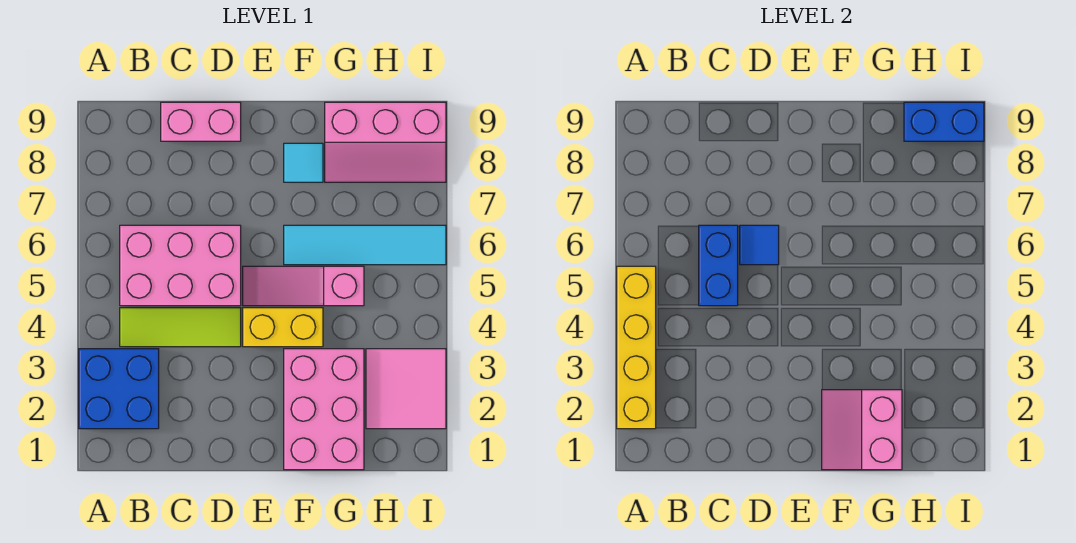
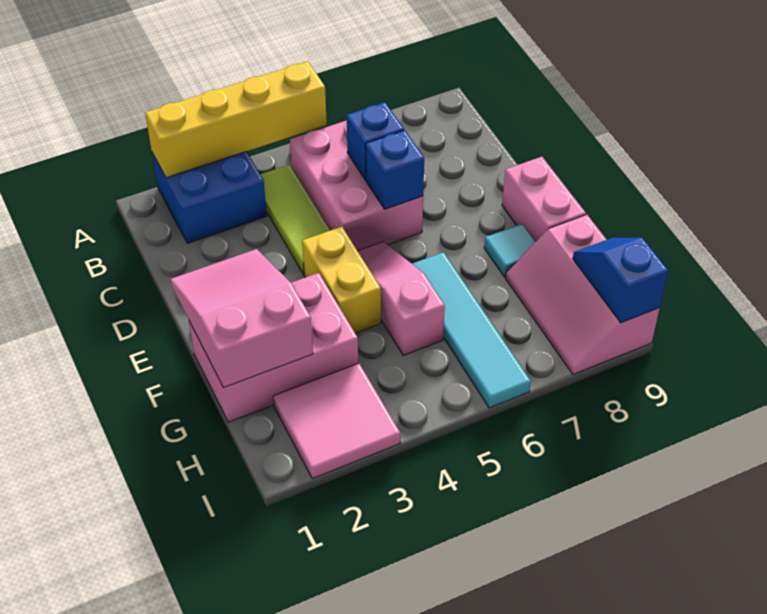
blue 1x2 brick [699,225,738,306] -> blue 1x1 brick [346,102,404,180]
pink 1x2 brick [161,102,241,141] -> pink 1x2 brick moved to [502,157,586,241]
blue 1x1 tile [740,225,779,265] -> blue 1x1 brick [366,130,424,209]
pink 2x2 slope [822,390,902,470] -> pink 2x3 slope [171,249,313,388]
blue 1x2 brick [904,102,984,141] -> blue 1x2 slope [573,238,668,323]

